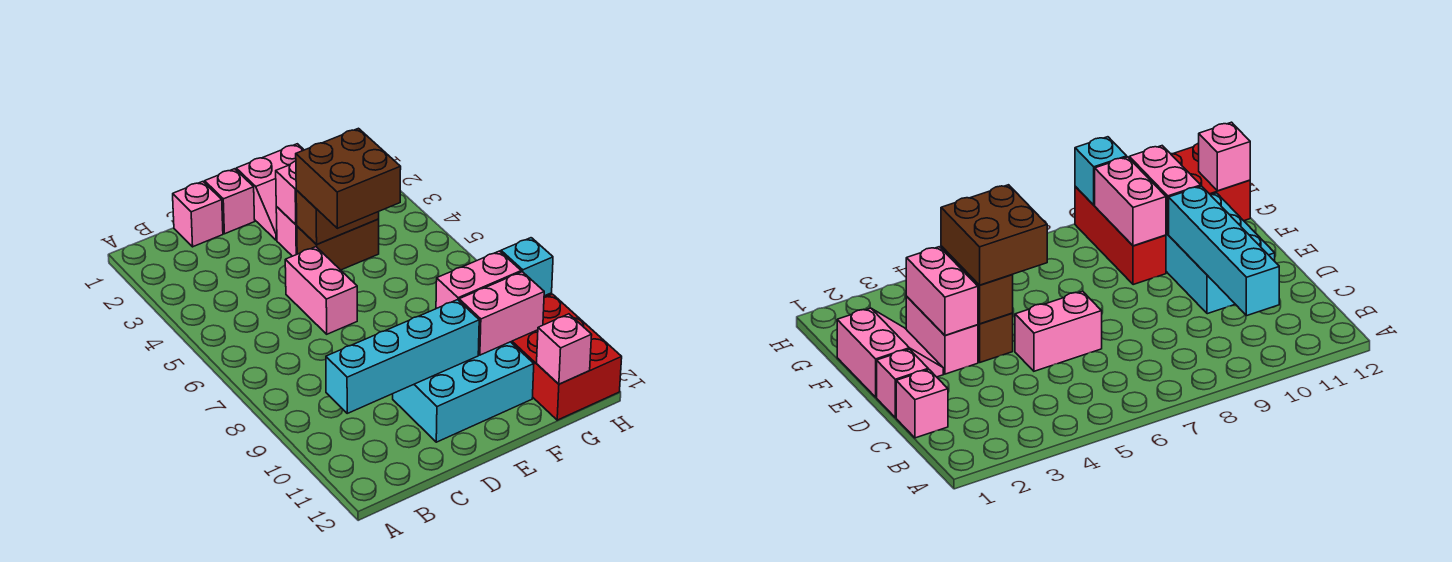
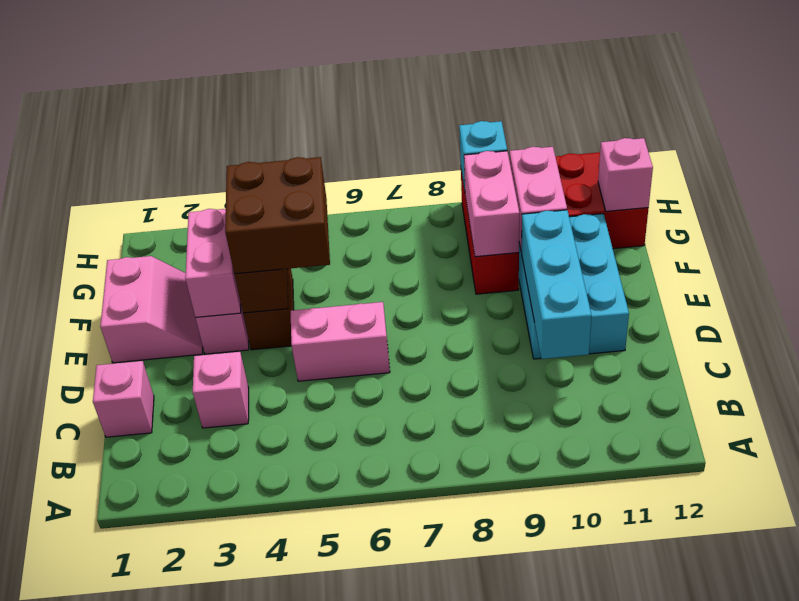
cyan 1x4 brick [326,300,479,413] -> cyan 1x3 brick [522,210,592,359]
pink 1x1 brick [205,169,255,234] -> pink 1x1 brick moved to [193,352,249,428]

